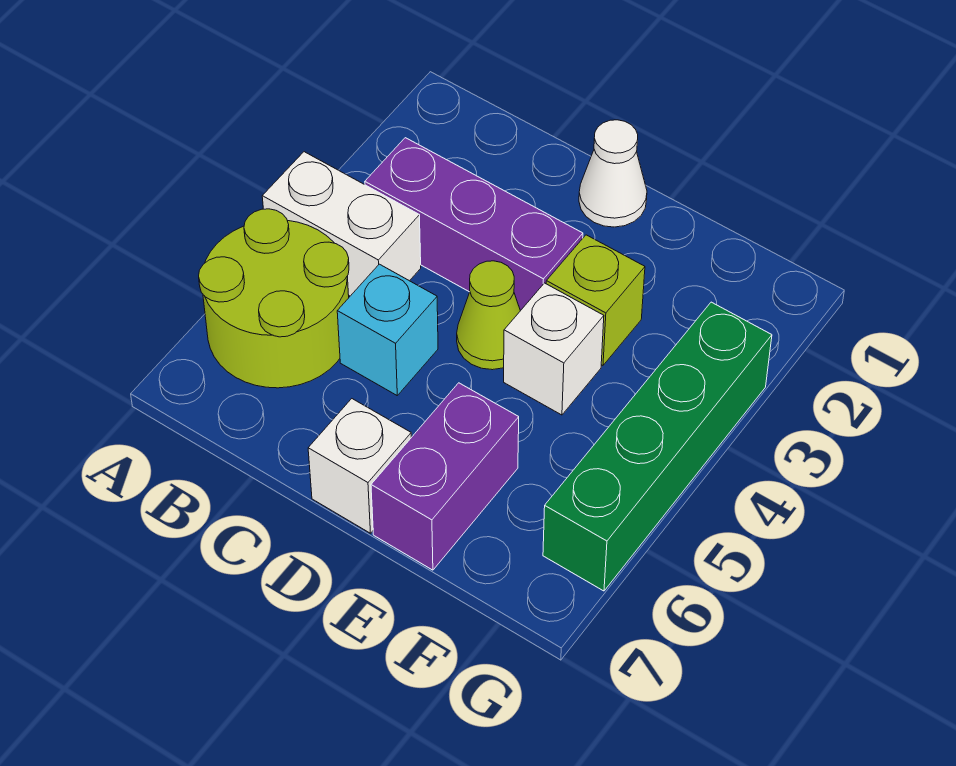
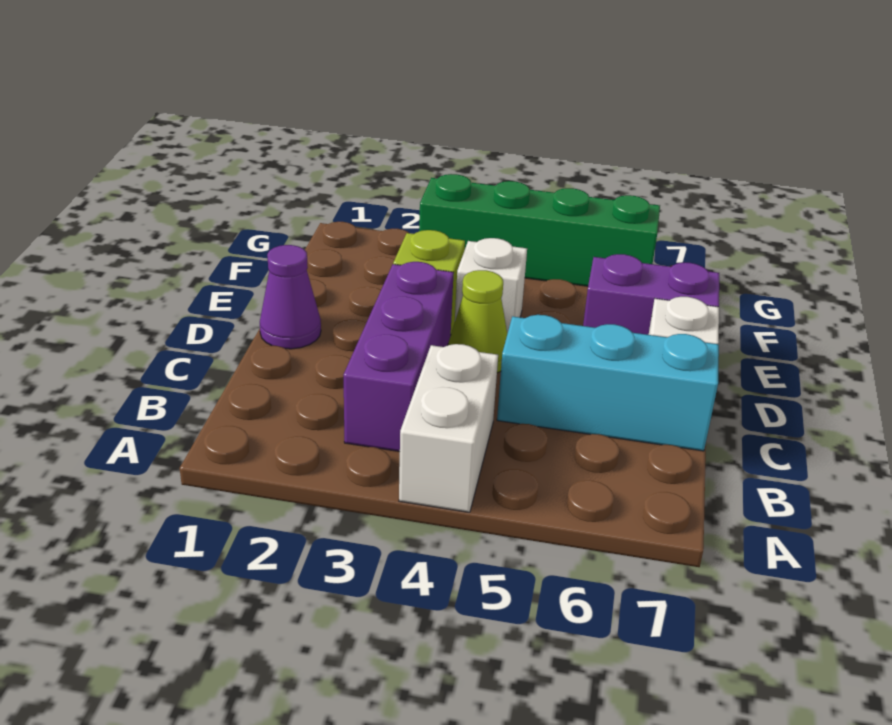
lime 2x2 round brick [199,209,349,388] -> none
cyan 1x1 brick [337,264,438,395] -> cyan 1x3 brick [497,315,719,451]
white 1x1 cone [579,120,647,227] -> purple 1x1 cone [260,245,321,349]

